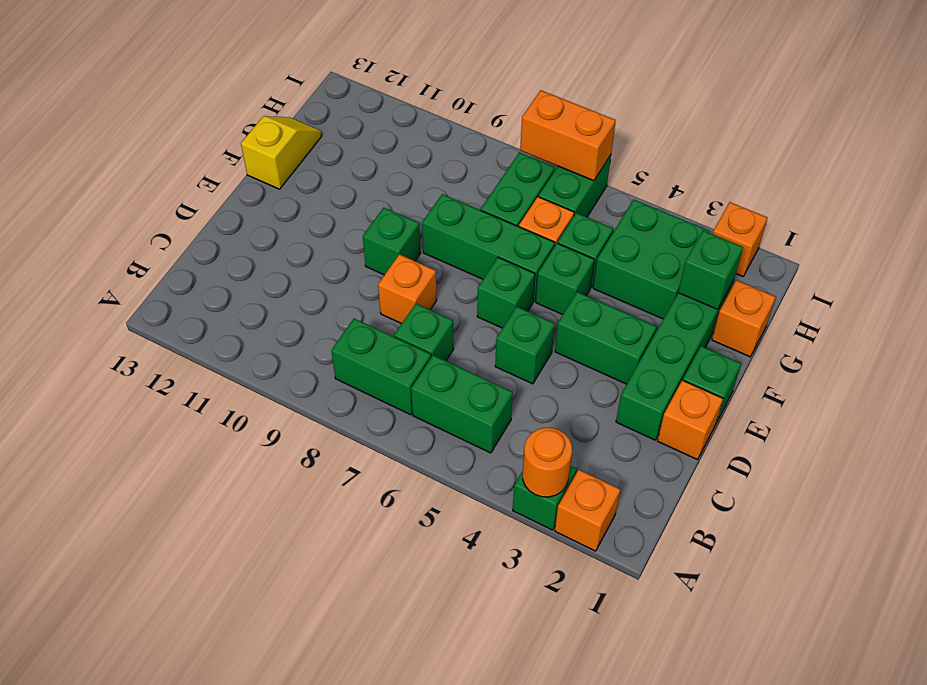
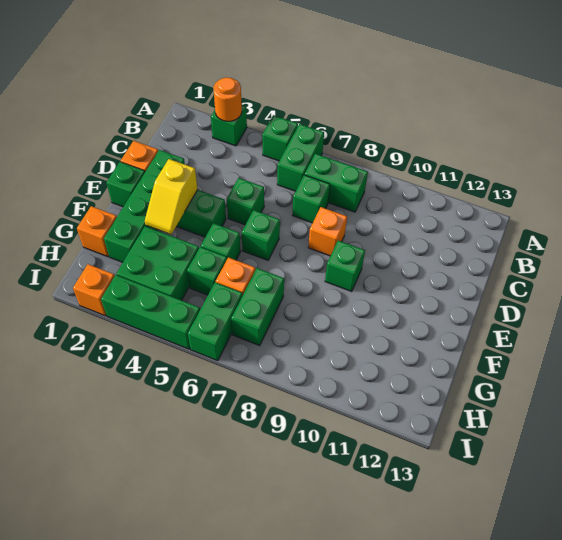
orange 1x1 brick [555,470,620,551] -> none
green 1x2 brick [411,355,513,453] -> green 1x2 brick turned to [277,124,324,191]
green 1x3 brick [422,194,555,302] -> green 1x3 brick moved to [101,275,200,349]
yellow 1x2 slope [241,116,322,189] -> yellow 1x2 slope moved to [145,159,198,234]
green 1x1 brick [678,231,743,310] -> green 1x1 brick moved to [262,115,298,161]
orange 1x2 brick [520,90,616,181] -> none

